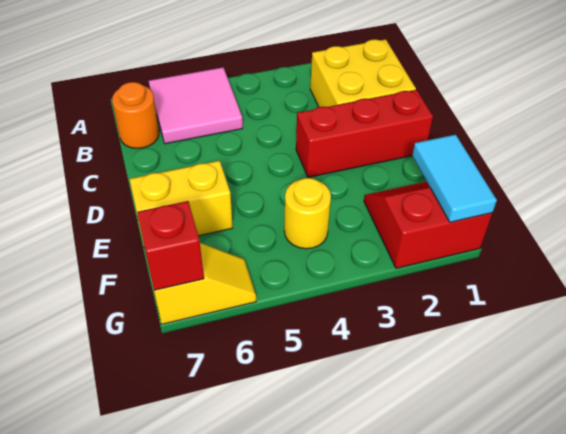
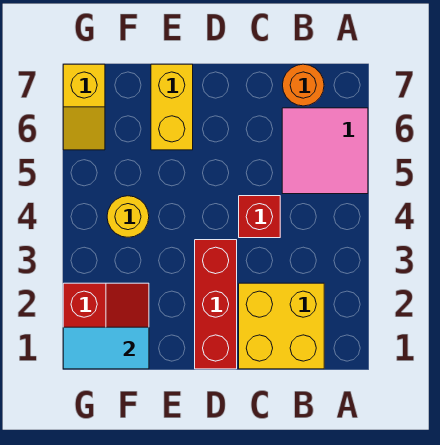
red 1x1 brick [137,201,204,290] -> red 1x1 brick moved to [239,196,280,238]

